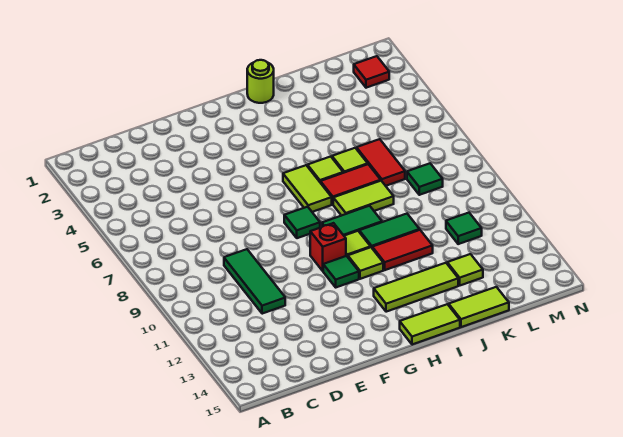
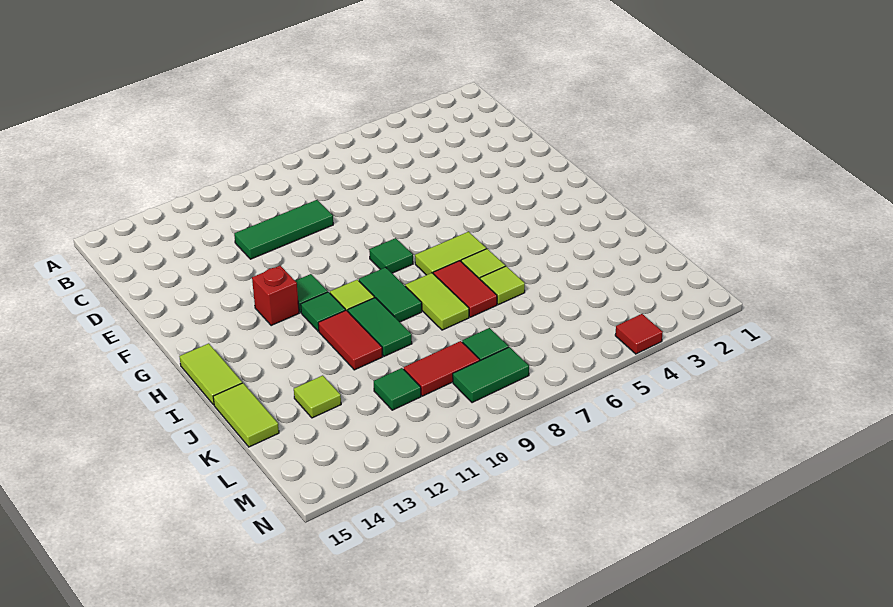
red 1x1 brick [310,223,346,271] -> red 1x1 brick moved to [252,266,299,326]
lime 1x1 tile [348,247,383,279] -> green 1x1 tile [301,292,345,331]
lime 1x3 tile [374,263,458,312] -> none
lime 1x1 round brick [247,60,274,103] -> none
red 1x2 tile [357,139,405,186] -> red 1x2 tile moved to [404,341,480,396]
red 1x1 tile [354,56,389,88] -> red 1x1 tile moved to [615,314,663,354]
none -> green 1x2 tile [453,347,529,403]

